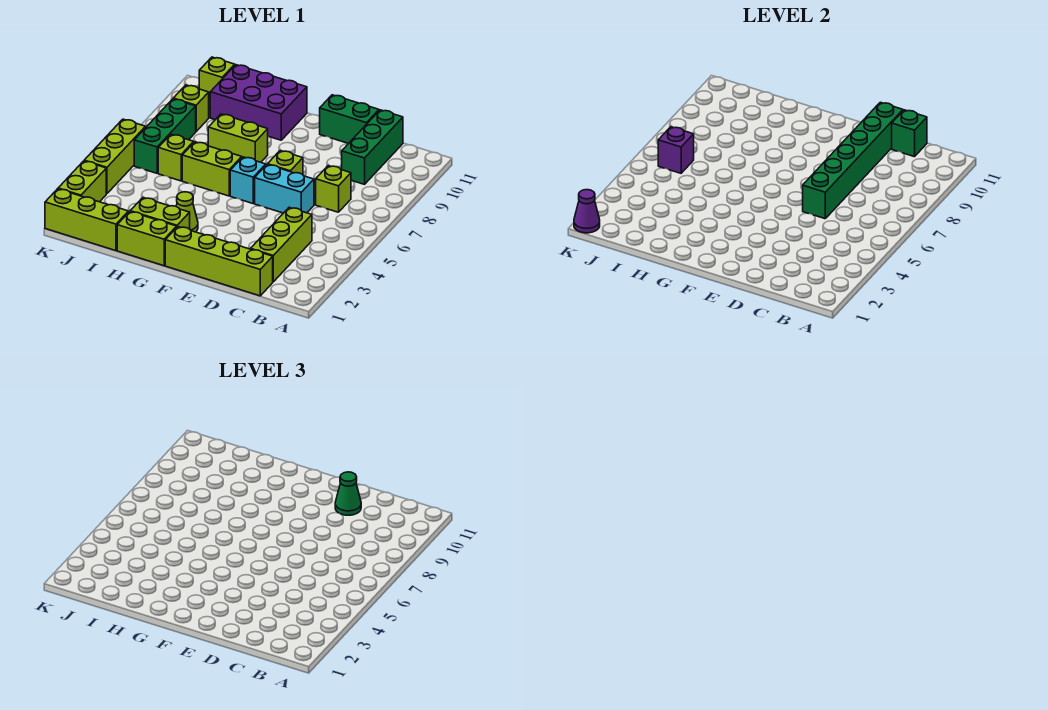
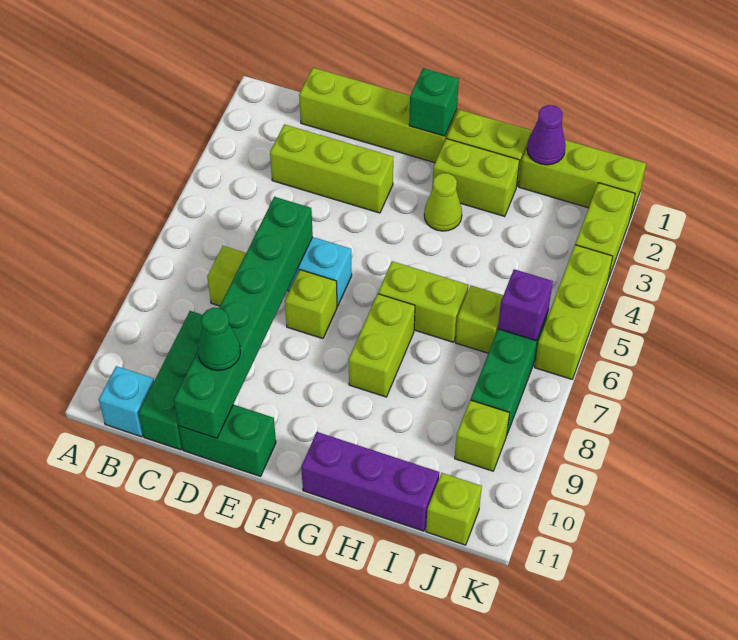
lime 1x3 brick [251,207,312,282] -> lime 1x3 brick turned to [270,124,393,213]
green 1x1 brick [892,110,927,157] -> green 1x1 brick moved to [409,68,459,136]
cyan 1x1 brick [230,157,266,203] -> cyan 1x1 brick moved to [99,366,154,437]
lime 1x2 brick [208,114,268,162] -> lime 1x2 brick turned to [349,294,415,397]
purple 2x3 brick [210,65,307,140] -> purple 1x3 brick [301,432,439,531]
purple 1x1 cone [574,190,600,233] -> purple 1x1 cone moved to [527,105,566,165]

